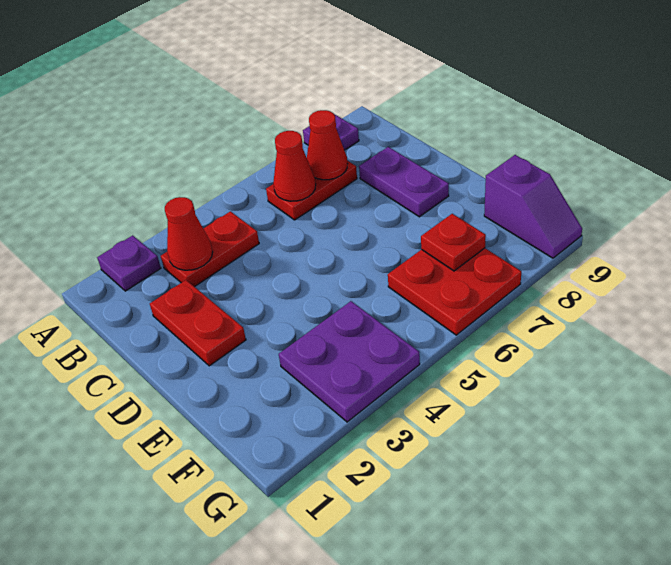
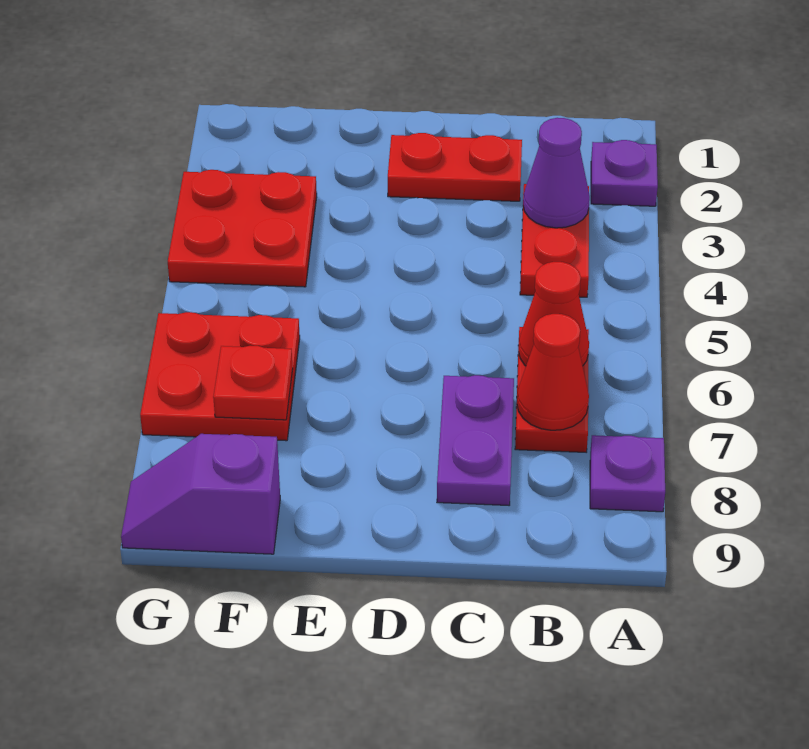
red 1x1 cone [165,197,213,270] -> purple 1x1 cone [523,118,590,228]
purple 1x2 plate [359,147,449,217] -> purple 1x2 plate turned to [437,375,514,505]
purple 2x2 plate [279,301,420,422] -> red 2x2 plate [168,170,317,287]

